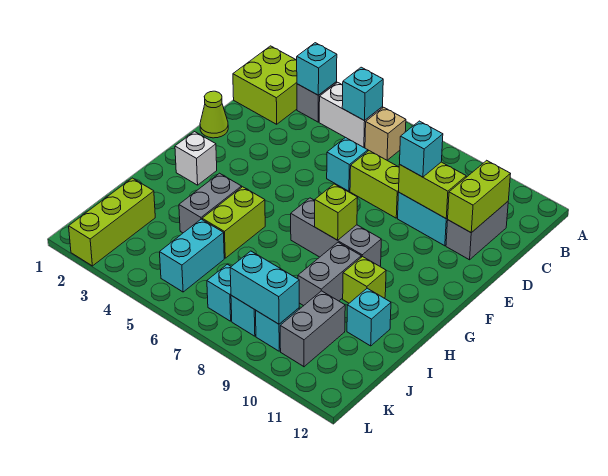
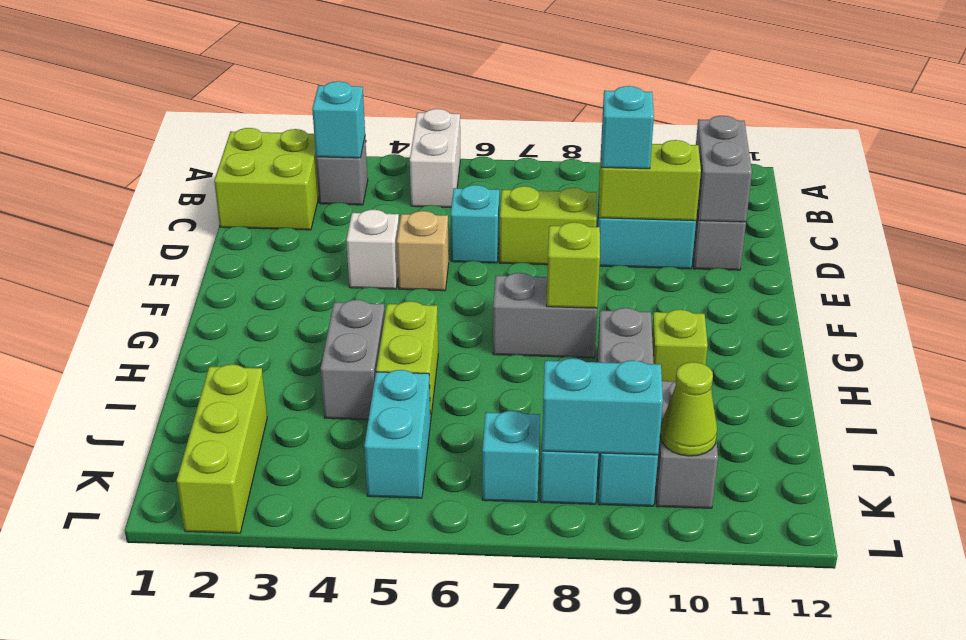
white 1x2 brick [319,82,383,147] -> white 1x2 brick turned to [410,109,460,207]
cyan 1x1 brick [342,67,383,121] -> none
tan 1x1 brick [365,107,406,160] -> tan 1x1 brick moved to [397,211,449,291]
lime 1x2 brick [448,160,510,233] -> grey 1x2 brick [696,116,752,222]
lime 1x1 cone [200,91,228,138] -> lime 1x1 cone moved to [660,362,717,456]
white 1x1 brick [175,132,217,185] -> white 1x1 brick moved to [346,210,399,289]
grey 1x3 brick [291,198,381,266] -> grey 1x2 brick [493,273,597,358]
cyan 1x1 brick [347,288,391,346] -> none

